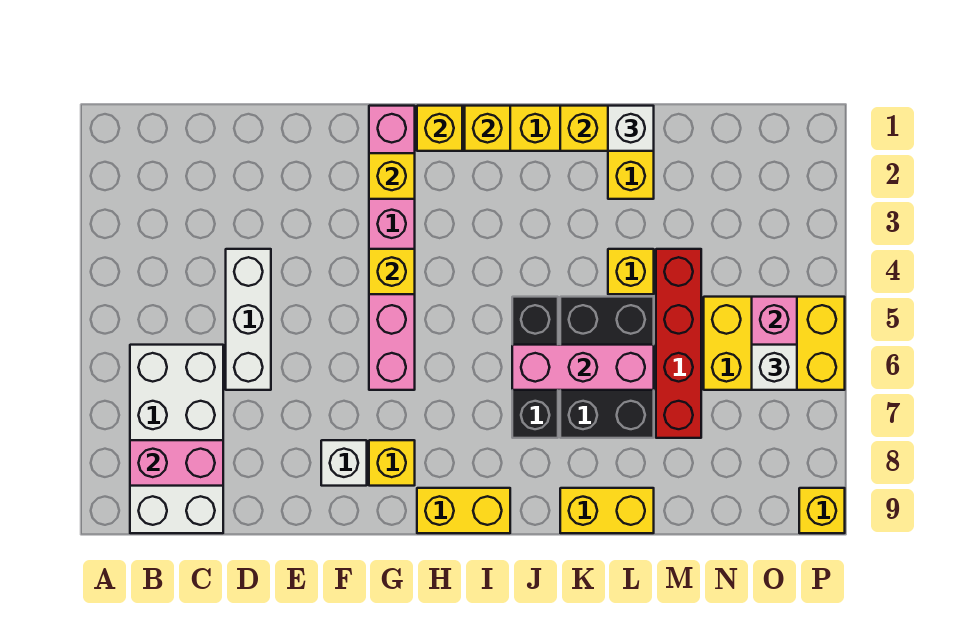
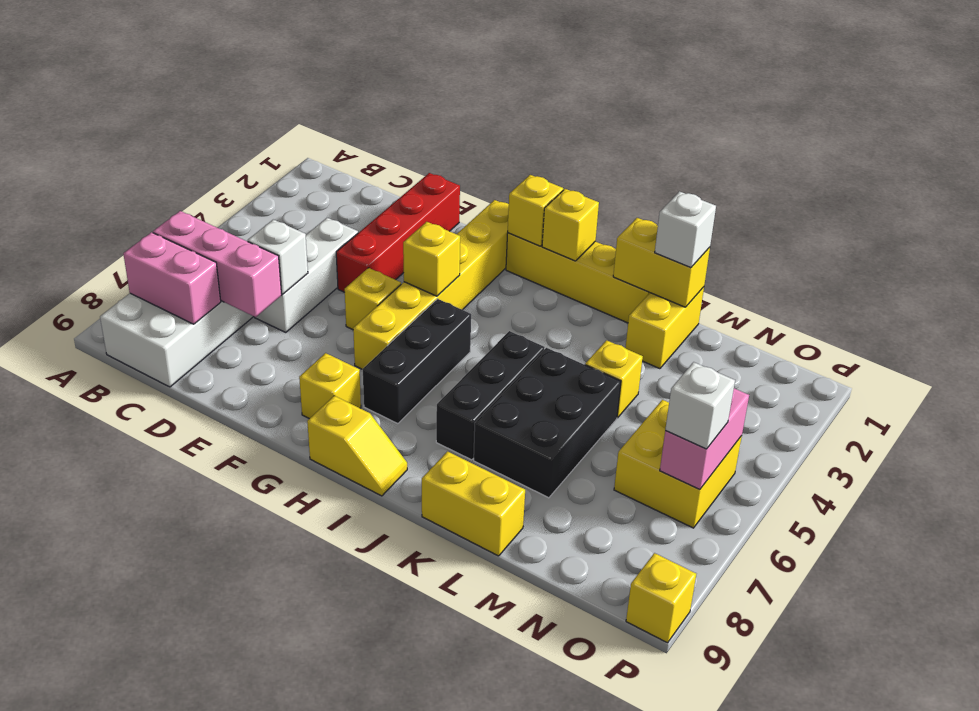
white 1x1 brick [321,440,367,486] -> white 1x1 brick moved to [248,219,308,294]
pink 1x6 brick [369,106,415,390] -> yellow 1x6 brick [353,200,509,369]
yellow 1x1 brick [369,153,415,199] -> yellow 1x1 brick moved to [345,268,401,330]
none -> black 1x3 brick [363,299,471,424]
yellow 1x2 brick [417,488,510,533] -> yellow 1x2 slope [307,396,407,496]
pink 1x3 brick [512,345,654,390] -> pink 1x3 brick moved to [153,211,282,317]
red 1x4 brick [656,249,701,438] -> red 1x4 brick moved to [336,173,460,292]
yellow 2x3 brick [704,297,845,390] -> yellow 2x2 brick [614,400,742,528]

